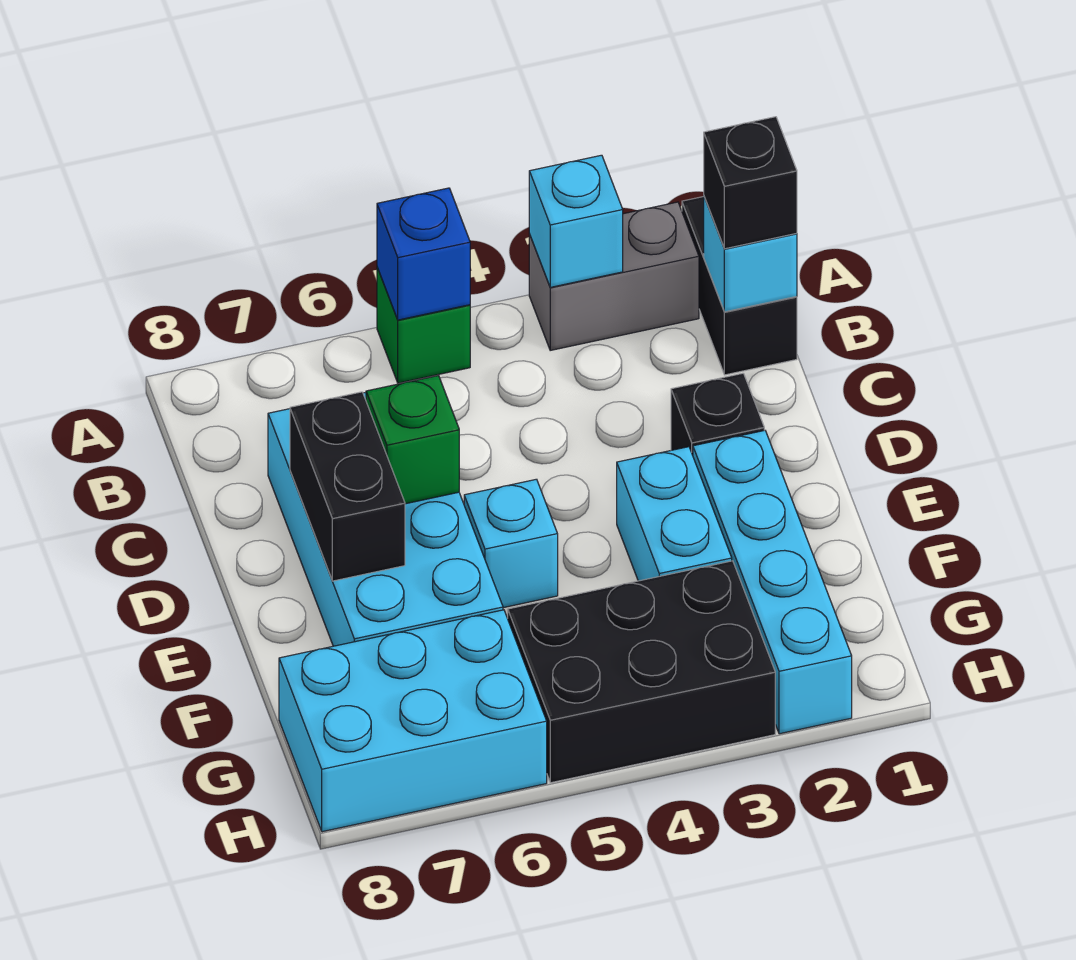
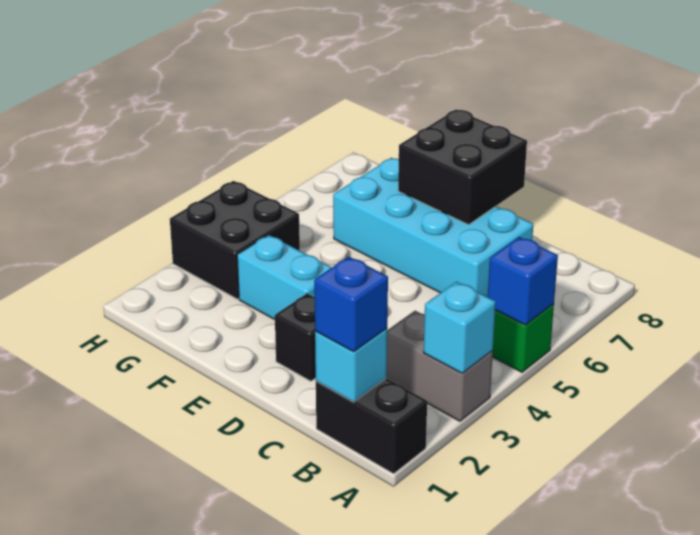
grey 1x2 brick [529,202,699,350] -> grey 1x2 brick turned to [387,311,493,421]
black 1x1 brick [704,117,797,249] -> blue 1x1 brick [314,257,388,352]
green 1x1 brick [366,376,459,504] -> none
black 1x2 brick [290,392,405,581] -> black 2x2 brick [398,110,527,225]
cyan 1x4 brick [693,430,852,734] -> none
cyan 1x1 brick [464,479,558,608] -> none
black 2x3 brick [508,561,775,783] -> black 2x2 brick [170,181,300,299]
cyan 2x3 brick [279,610,547,832] -> none

